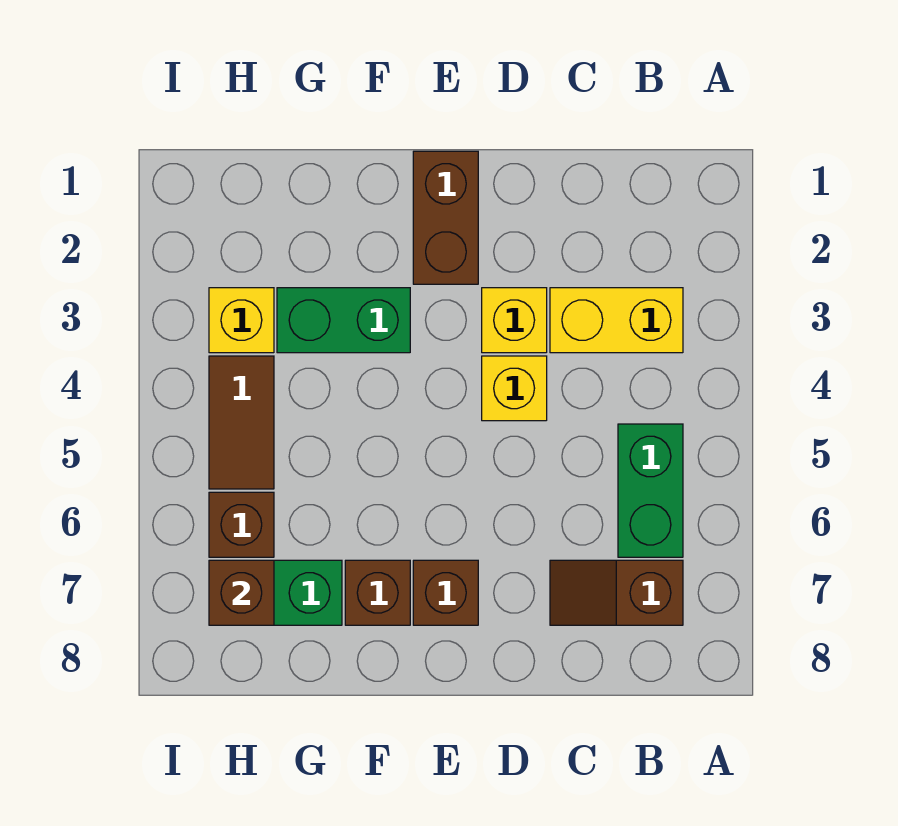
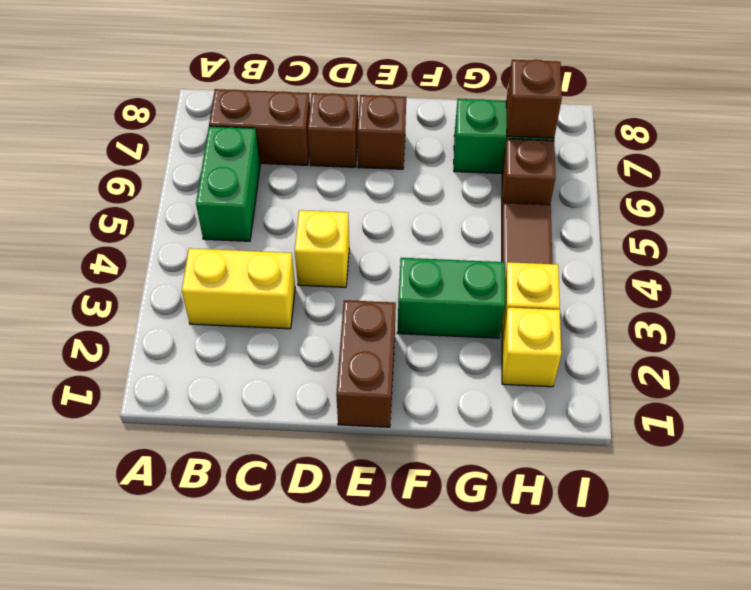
brown 1x2 slope [550,560,683,625] -> brown 1x2 brick [209,89,310,165]
yellow 1x1 brick [482,288,547,353] -> yellow 1x1 brick moved to [502,308,561,387]
brown 1x1 brick [345,560,410,625] -> brown 1x1 brick moved to [308,93,358,167]

